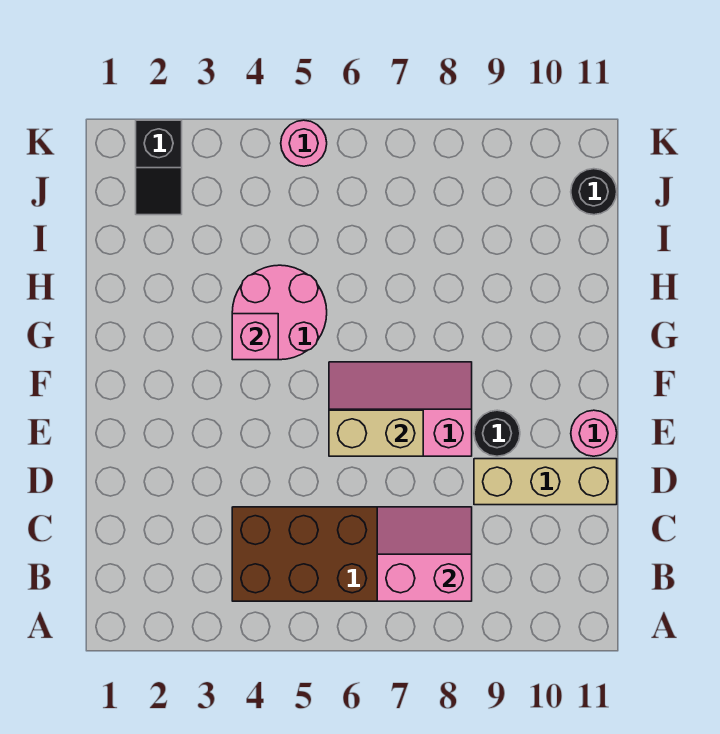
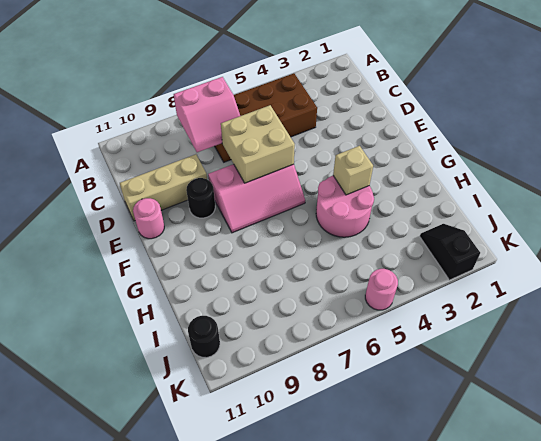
tan 1x2 brick [329,410,423,456] -> tan 2x2 brick [221,105,295,183]
pink 1x1 brick [232,314,278,360] -> tan 1x1 brick [333,146,373,195]

